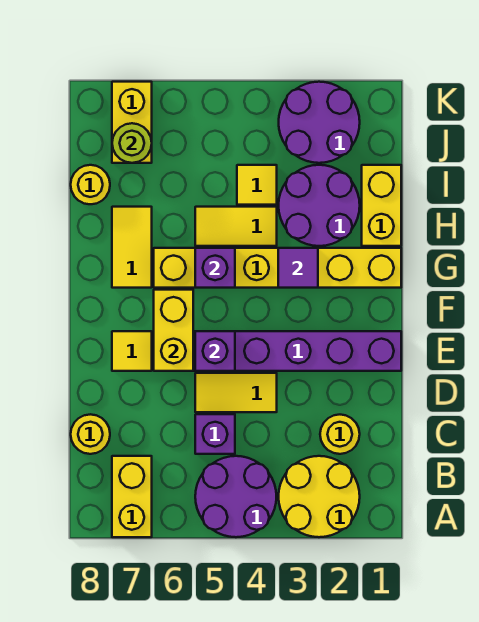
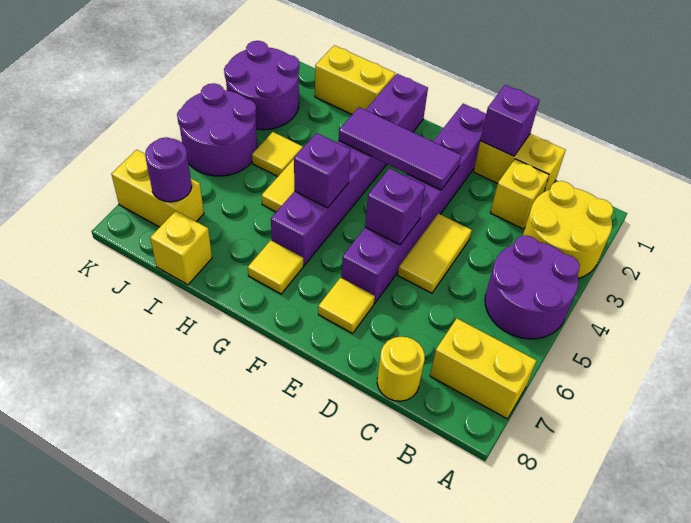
yellow 1x1 round brick [320,415,360,454] -> yellow 1x1 brick [490,159,549,229]
purple 1x1 brick [195,414,235,454] -> purple 1x1 brick moved to [480,85,539,156]
yellow 1x2 brick [154,290,193,371] -> yellow 1x2 brick moved to [474,134,566,192]
yellow 1x6 brick [154,248,401,288] -> purple 1x6 brick [271,74,428,265]
purple 1x1 tile [278,248,318,288] -> purple 1x3 tile [339,107,461,190]
yellow 1x2 tile [112,207,152,288] -> yellow 1x1 tile [248,240,303,294]
purple 2x2 round brick [279,165,360,246] -> purple 2x2 round brick moved to [177,83,257,176]
yellow 1x1 round brick [71,165,110,204] -> yellow 1x1 brick [150,211,212,285]
lime 1x1 round brick [112,123,152,163] -> purple 1x1 round brick [145,137,192,202]

